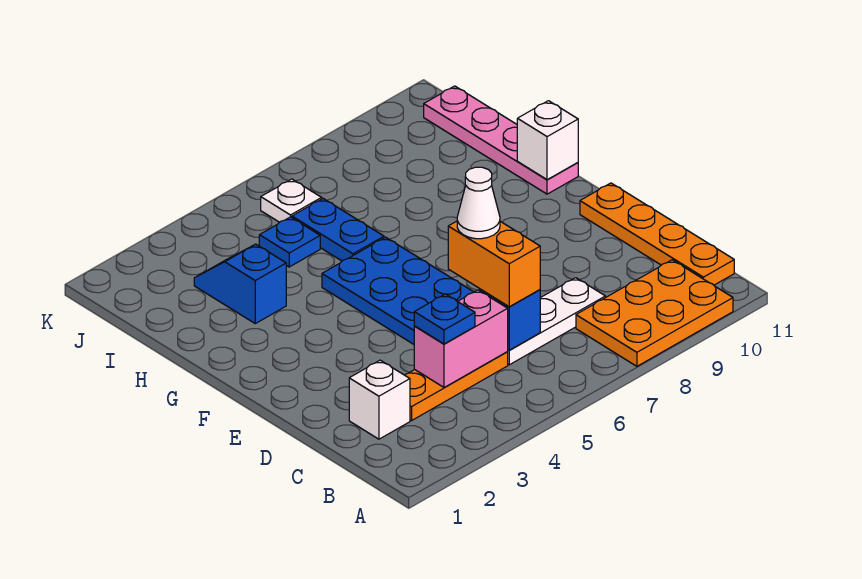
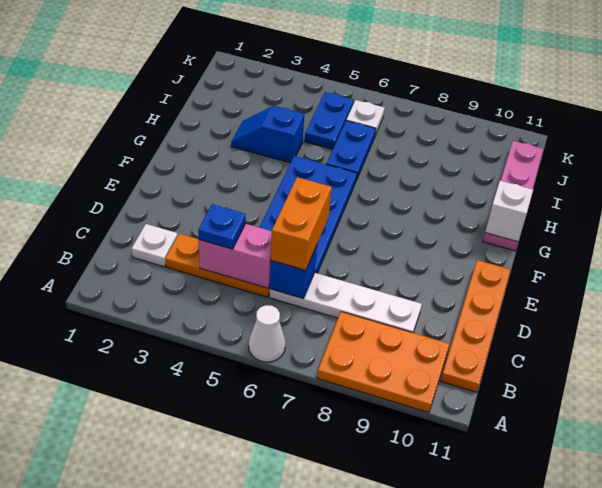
white 1x1 brick [349,360,410,439] -> white 1x1 plate [132,224,178,267]
white 1x3 plate [507,278,605,365] -> white 1x4 plate [269,273,422,333]
white 1x1 cone [457,167,500,239] -> white 1x1 cone moved to [249,305,286,362]
blue 1x2 slope [194,244,286,323] -> blue 1x2 slope turned to [231,106,304,163]
blue 1x1 plate [259,217,320,267] -> blue 1x2 plate [305,92,354,149]

